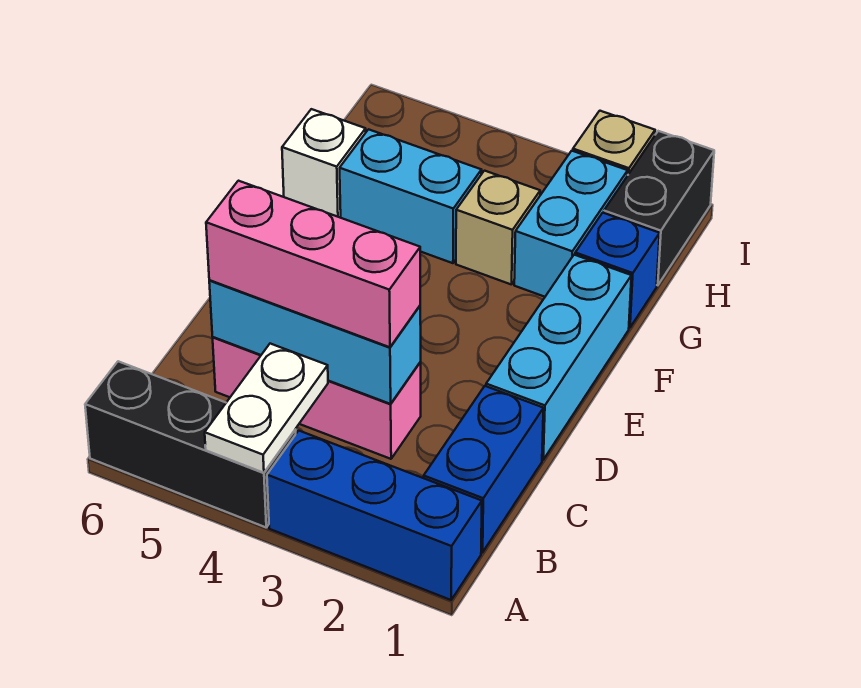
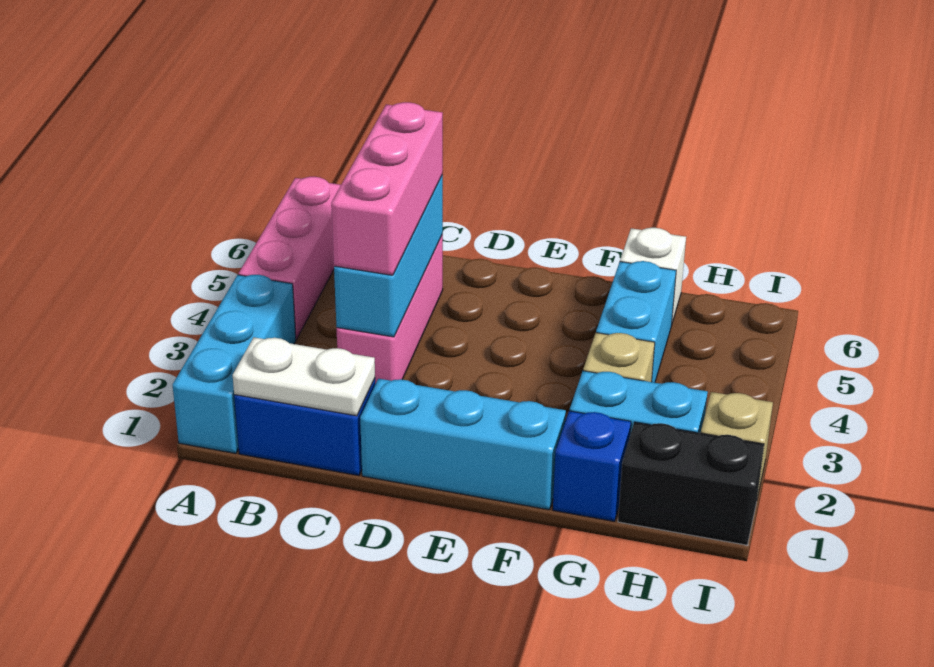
blue 1x3 brick [267,431,482,600] -> cyan 1x3 brick [173,275,296,453]
black 1x3 brick [85,361,296,527] -> pink 1x3 brick [239,177,341,339]
white 1x2 plate [205,344,328,473] -> white 1x2 plate moved to [233,337,375,416]

